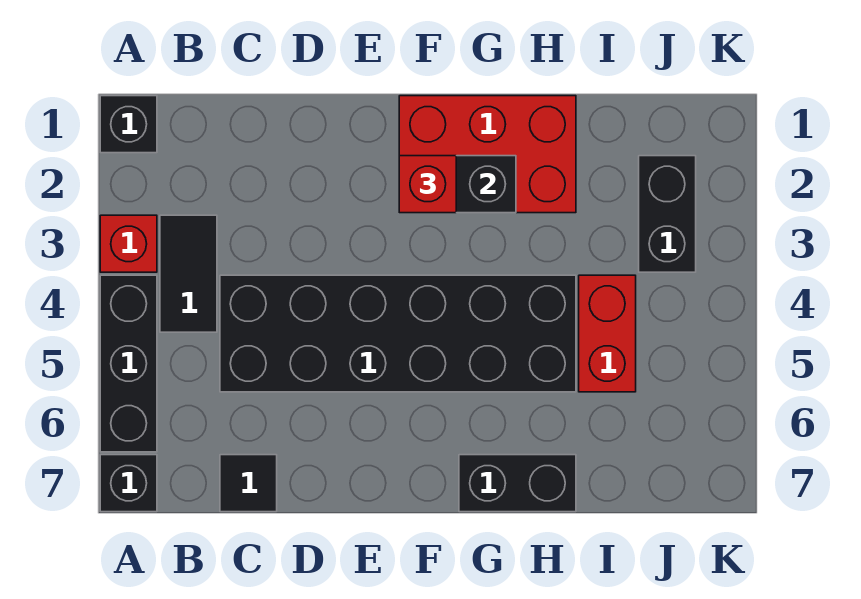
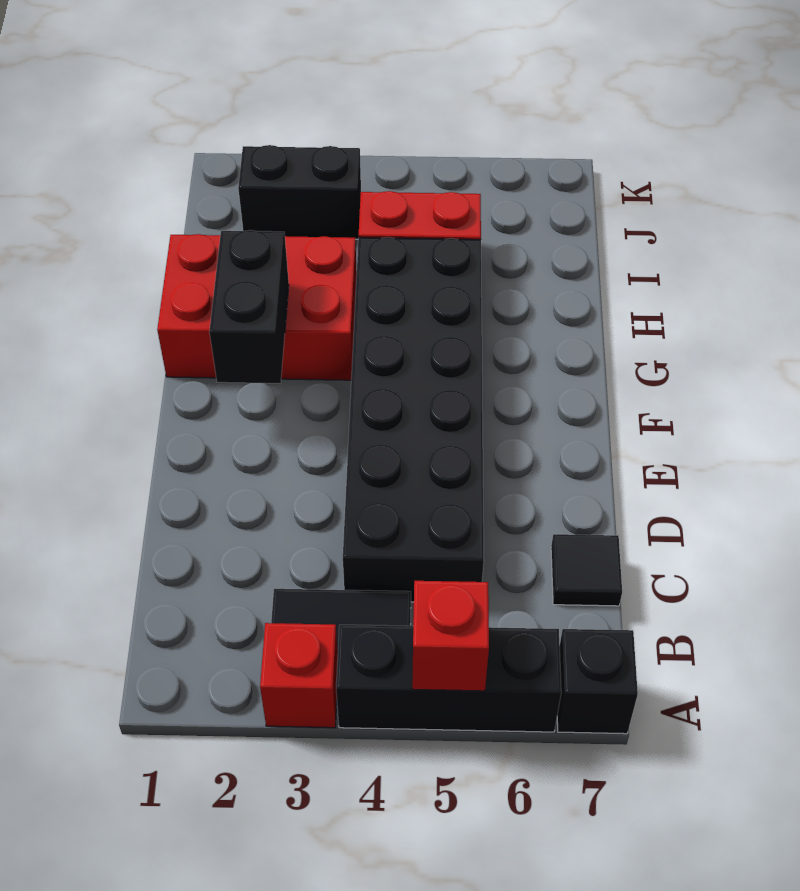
black 1x1 brick [100,96,157,153] -> none
red 2x3 brick [399,96,576,213] -> red 2x3 brick turned to [157,234,357,380]
red 1x1 brick [399,156,456,213] -> red 1x1 brick moved to [412,581,489,691]
black 1x2 brick [459,455,576,512] -> none

